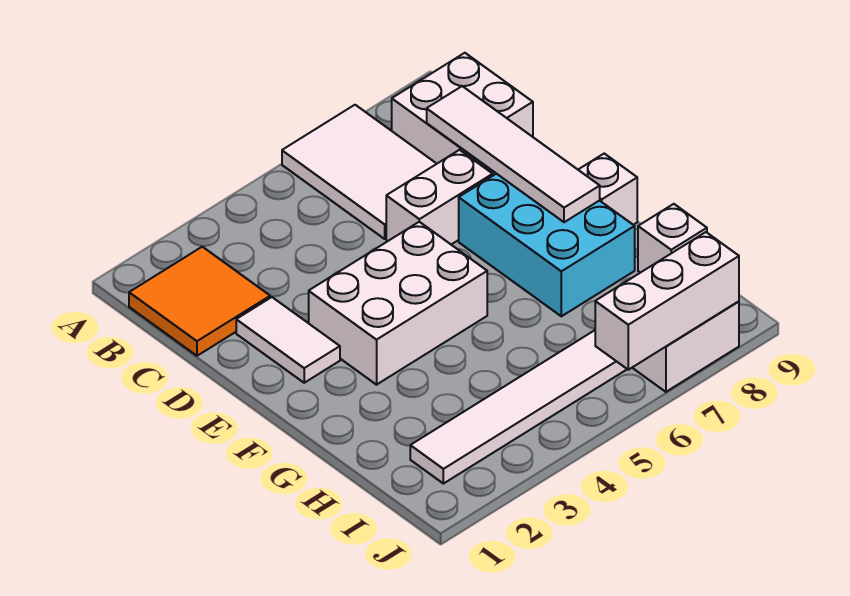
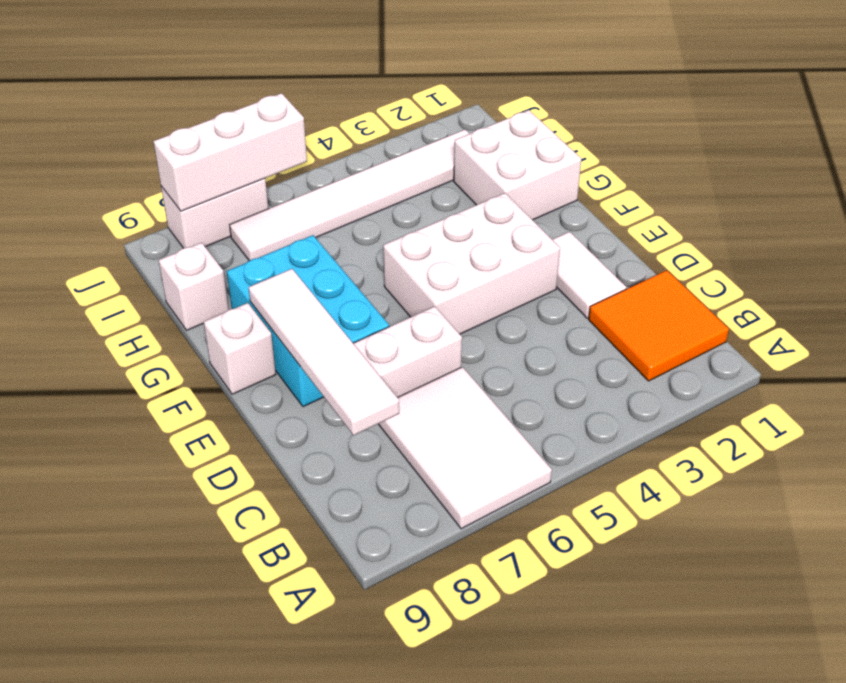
white 2x2 brick [392,53,533,173] -> white 2x2 brick moved to [454,110,581,220]

